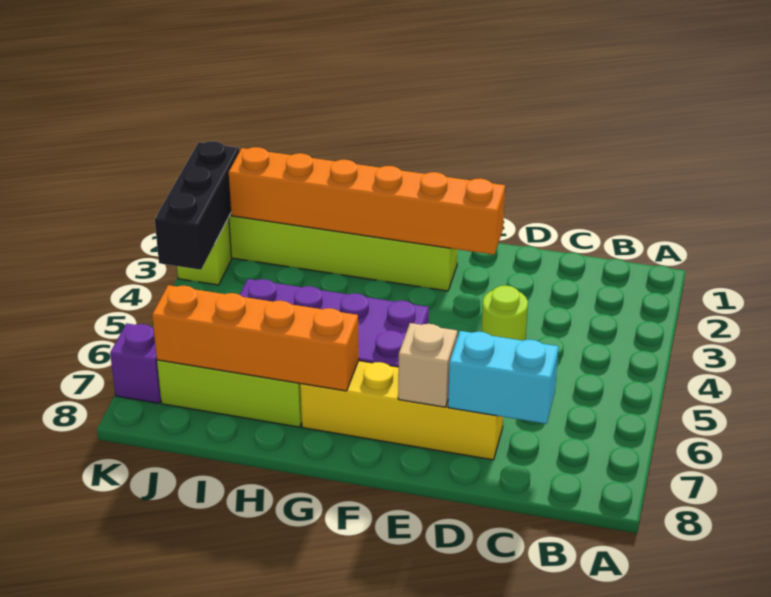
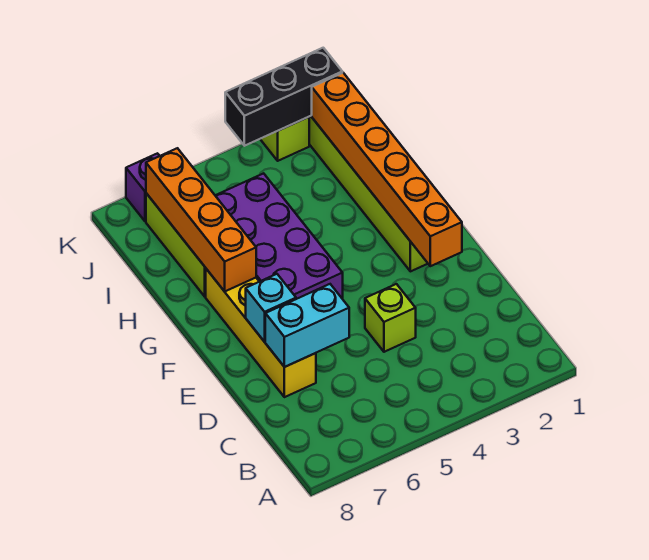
cyan 1x2 brick [448,331,559,424] -> cyan 1x2 brick turned to [265,284,349,367]
lime 1x1 round brick [482,286,528,341] -> lime 1x1 brick [365,284,416,352]
tan 1x1 brick [398,323,457,407] -> cyan 1x1 brick [246,274,296,342]

